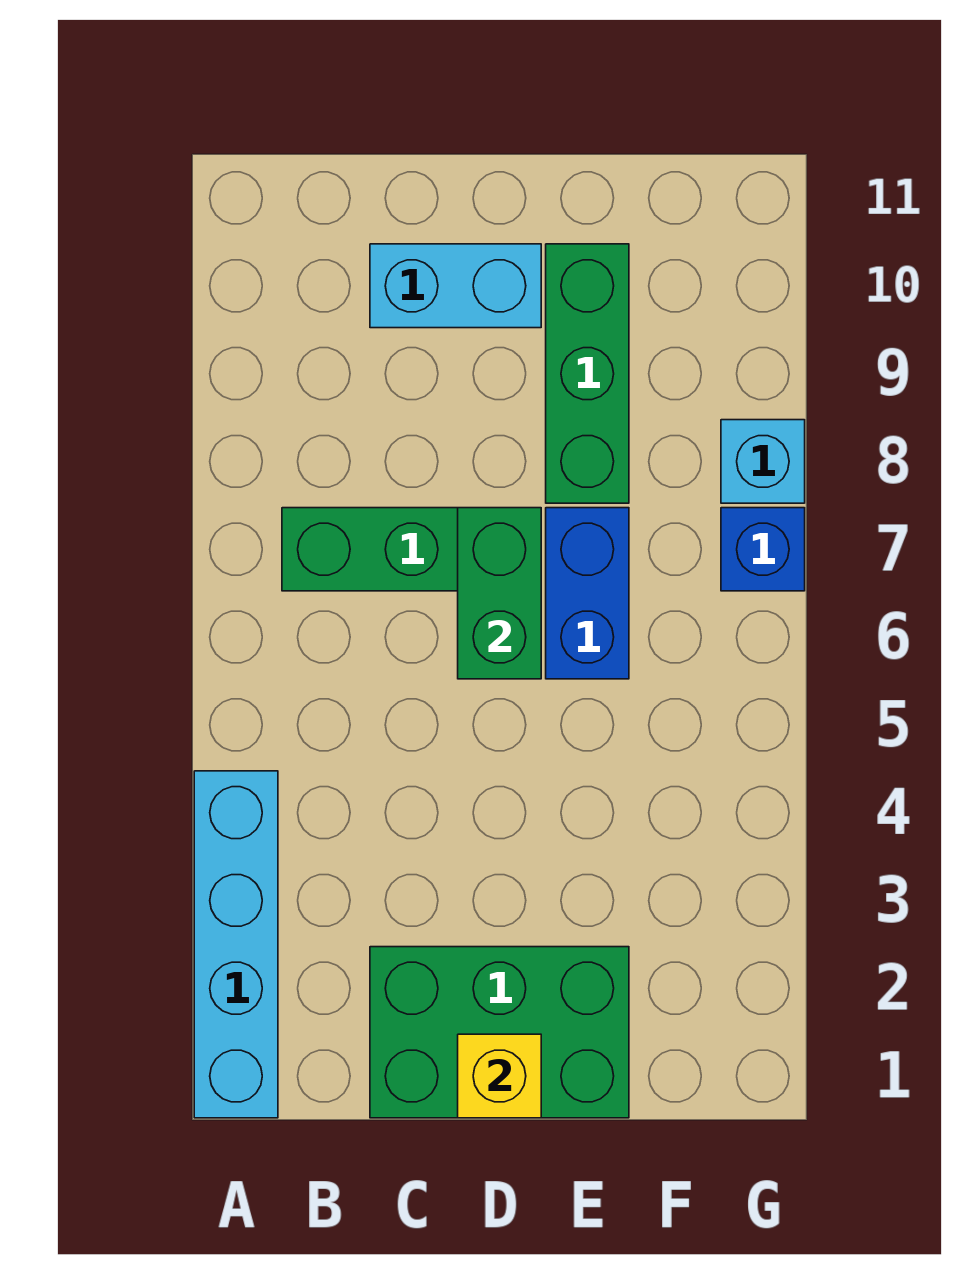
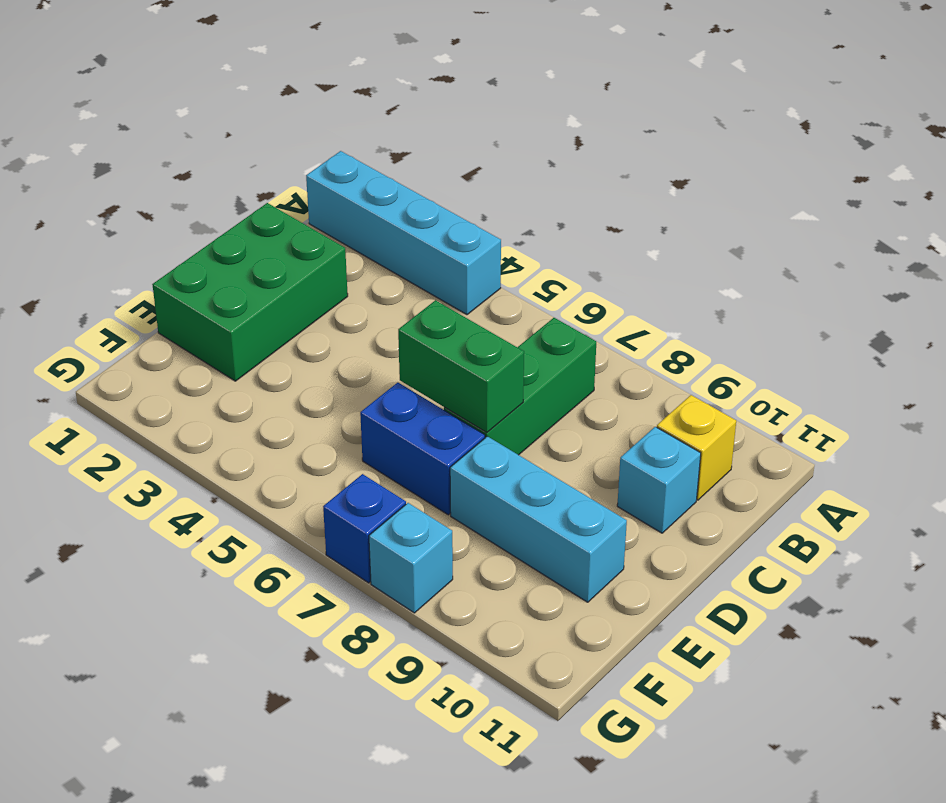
cyan 1x2 brick [370,244,541,328] -> cyan 1x1 brick [617,427,701,533]
yellow 1x1 brick [458,1034,541,1118] -> yellow 1x1 brick moved to [657,395,736,500]
green 1x3 brick [546,244,629,503] -> cyan 1x3 brick [450,436,627,602]

